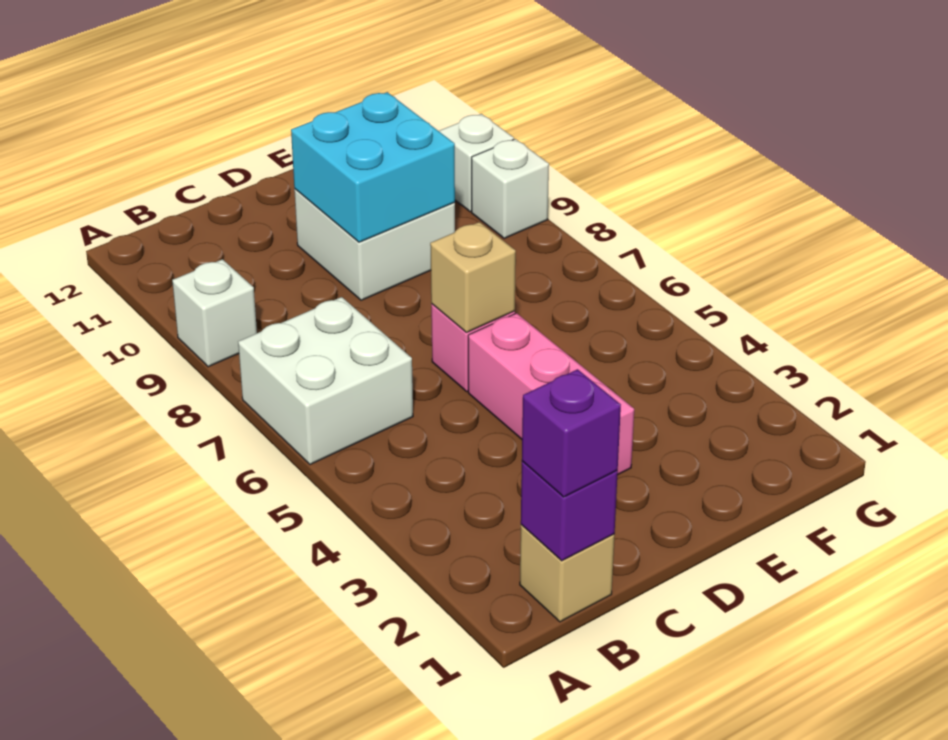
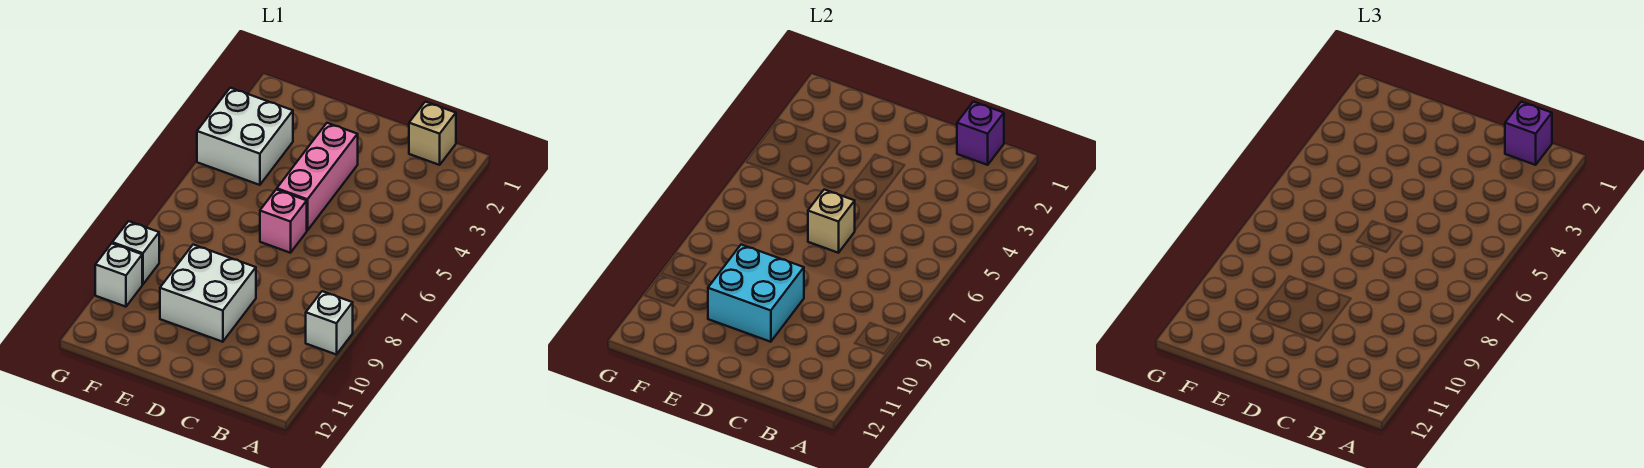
white 2x2 brick [238,297,413,465] -> white 2x2 brick moved to [197,88,293,185]

